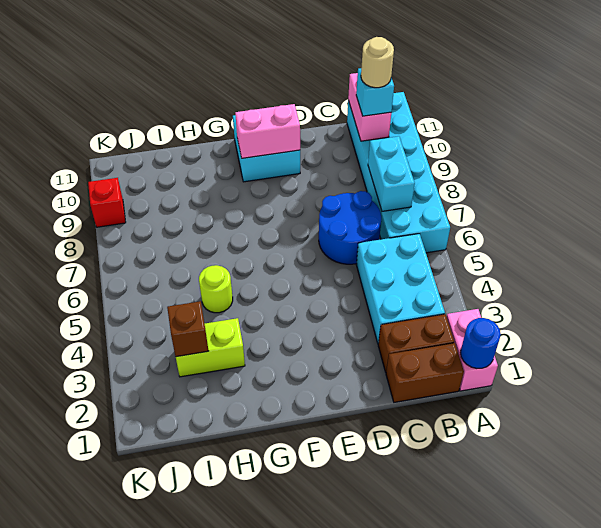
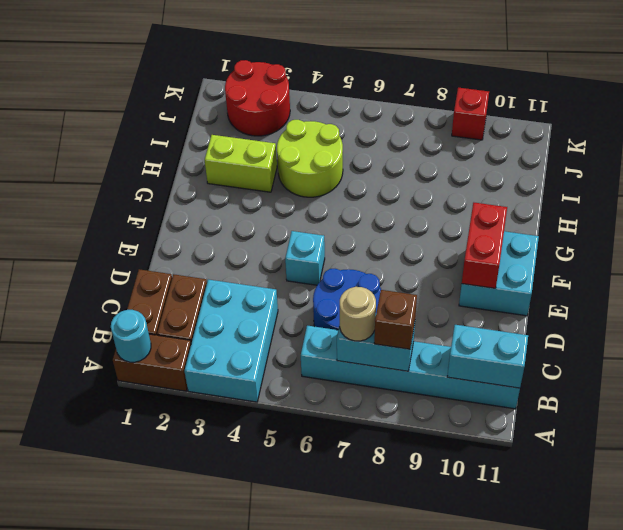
pink 1x2 brick [446,309,498,391] -> brown 1x2 brick [113,334,191,391]
blue 1x1 round brick [460,318,501,368] -> cyan 1x1 round brick [111,310,151,362]
cyan 2x6 brick [347,92,450,253] -> cyan 1x6 brick [301,326,520,409]
cyan 2x3 brick [356,234,445,343] -> cyan 2x3 brick turned to [184,279,278,402]
pink 1x2 brick [348,73,391,141] -> cyan 1x2 brick [447,325,528,388]
cyan 1x1 brick [356,68,394,116] -> cyan 1x1 brick moved to [285,231,325,285]
tan 1x1 round brick [361,37,394,88] -> tan 1x1 round brick moved to [340,287,376,341]
pink 1x2 brick [235,104,300,158] -> red 1x2 brick [462,203,507,288]
lime 1x2 brick [176,318,245,377] -> lime 1x2 brick turned to [205,135,277,192]
lime 1x1 round brick [199,265,233,313] -> lime 2x2 round brick [277,120,343,197]
brown 1x1 brick [167,301,208,357] -> brown 1x1 brick moved to [374,290,417,349]
none -> red 2x2 round brick [225,60,290,136]

